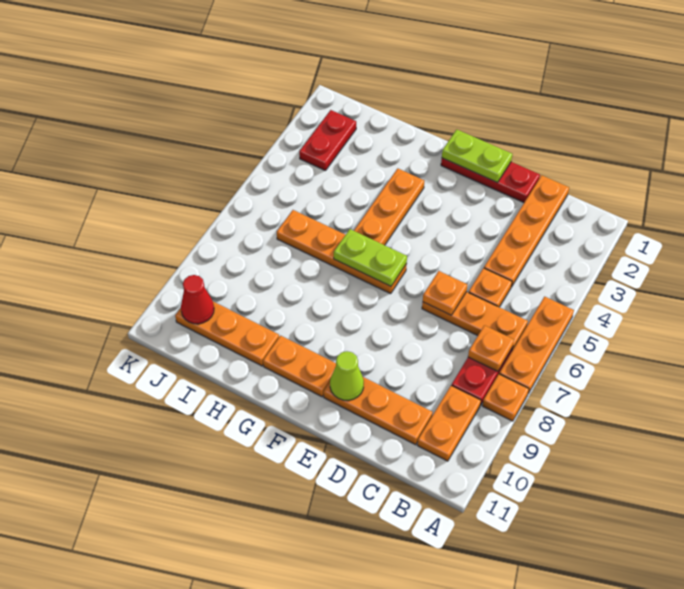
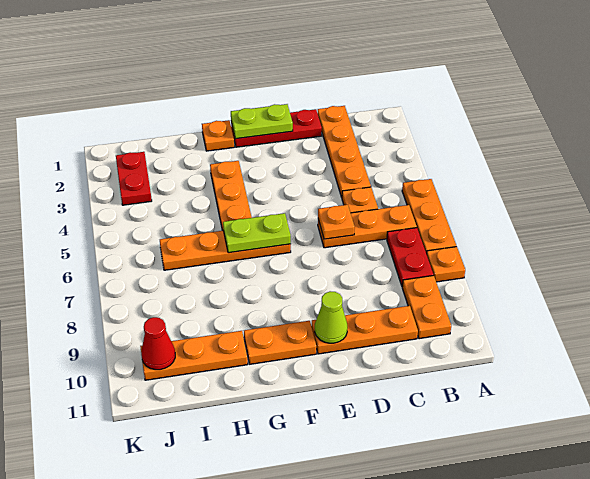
orange 1x1 plate [468,325,514,371] -> orange 1x1 plate moved to [202,120,234,151]

